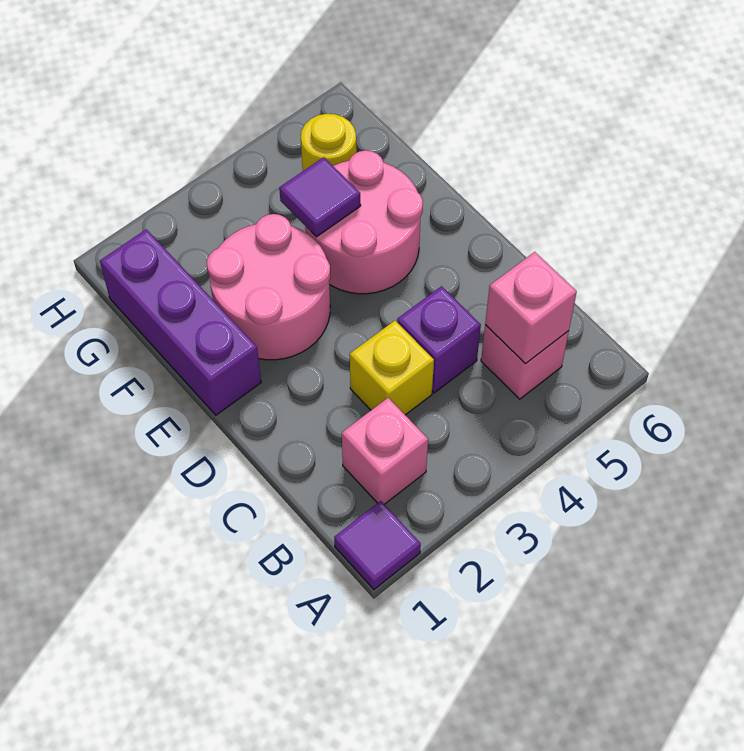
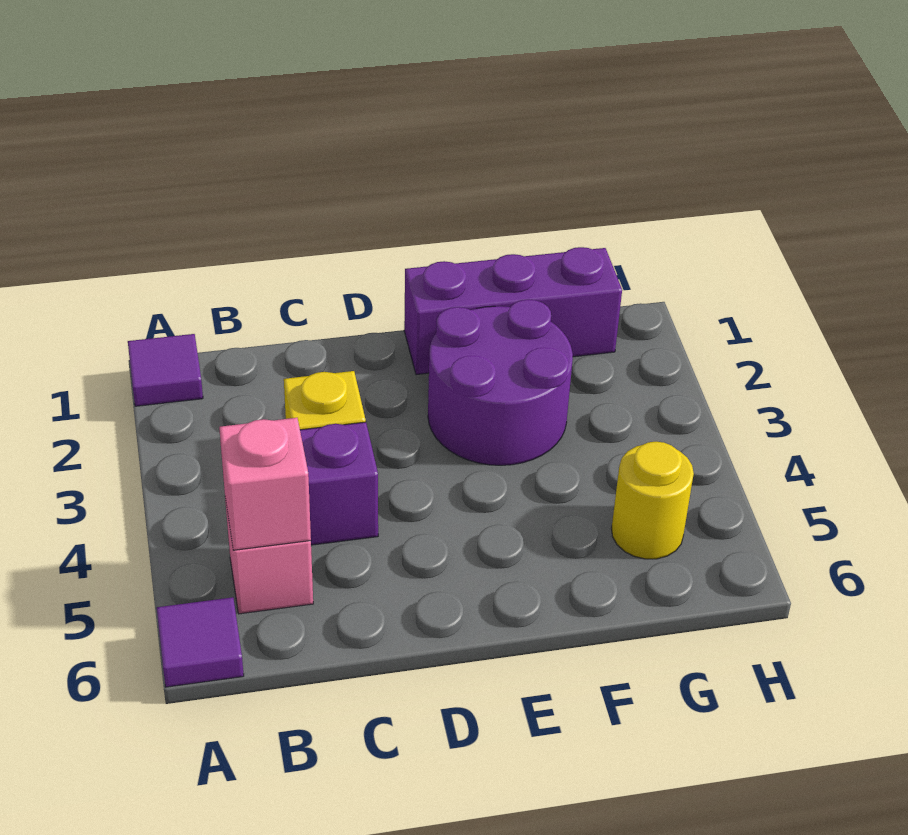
pink 1x1 brick [342,398,428,504] -> none
pink 2x2 round brick [207,214,330,360] -> purple 2x2 round brick [428,299,573,465]
pink 2x2 round brick [305,150,423,294] -> none
purple 1x1 tile [279,157,361,237] -> purple 1x1 tile moved to [157,597,244,687]

